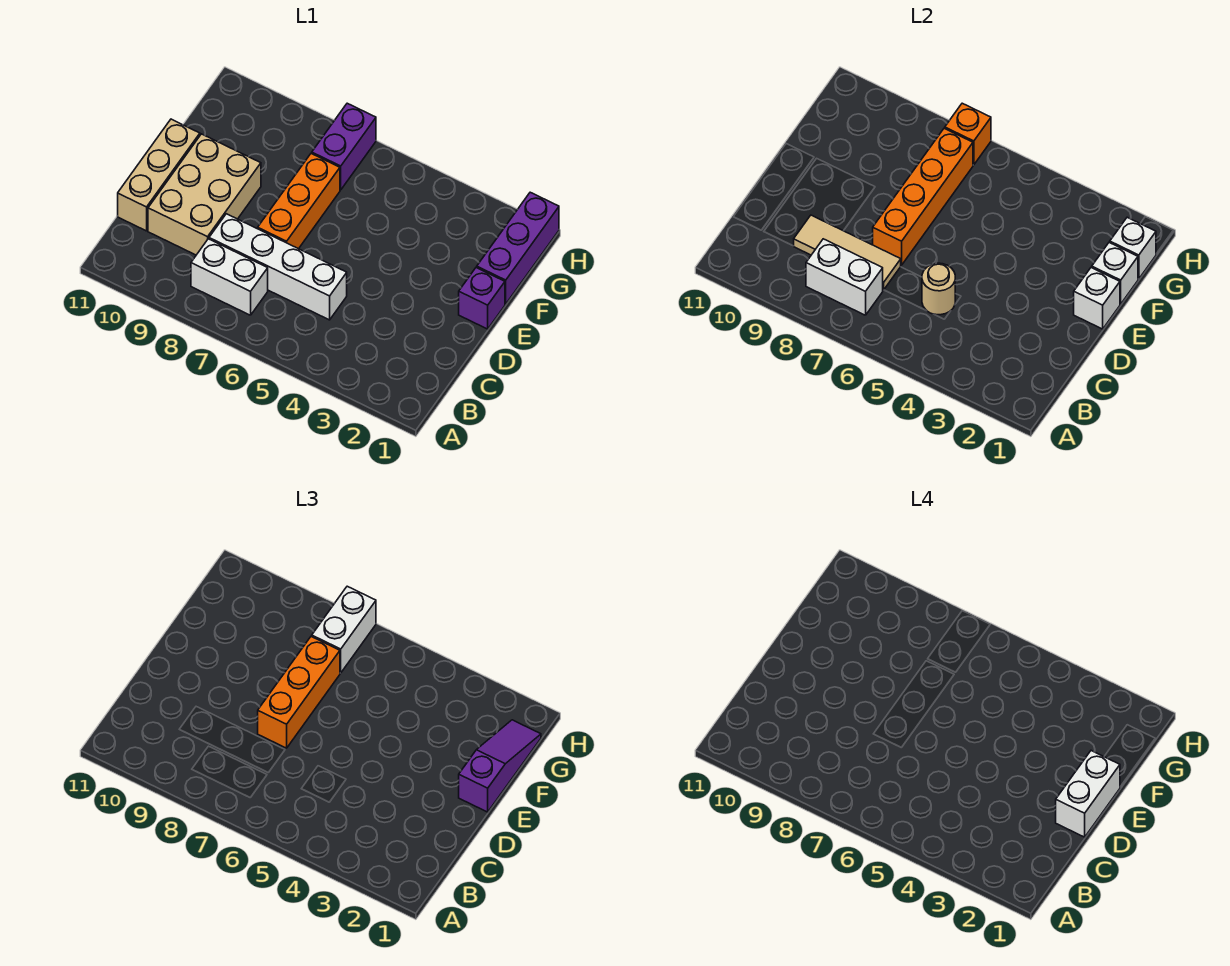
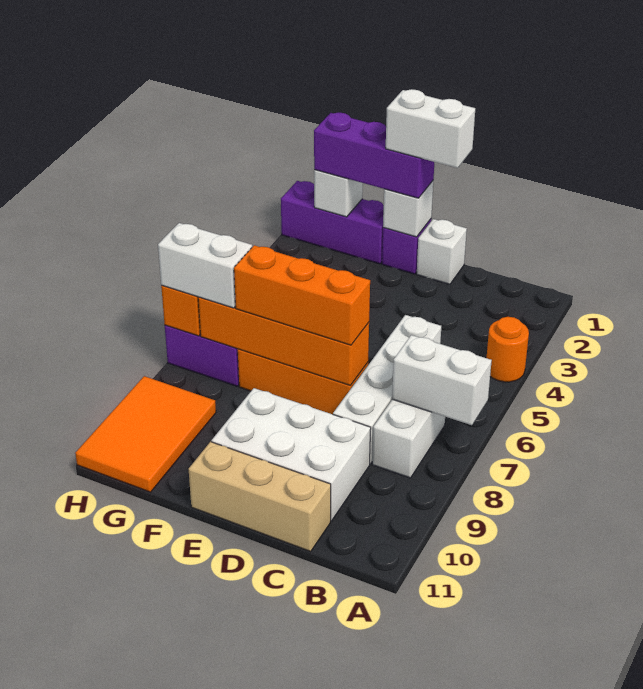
none -> orange 1x1 round brick [487,317,529,382]
white 1x2 brick [806,239,883,315] -> white 1x2 brick turned to [392,335,492,425]
tan 1x1 round brick [922,263,955,315] -> none
tan 1x3 tile [794,215,901,290] -> none
tan 2x3 brick [148,134,261,255] -> white 2x3 brick [211,388,371,521]
purple 1x3 slope [459,720,541,812] -> purple 1x3 brick [314,112,434,198]
white 1x1 brick [1092,242,1138,304] -> white 1x1 brick moved to [417,219,467,284]
none -> orange 2x3 tile [75,376,216,492]

